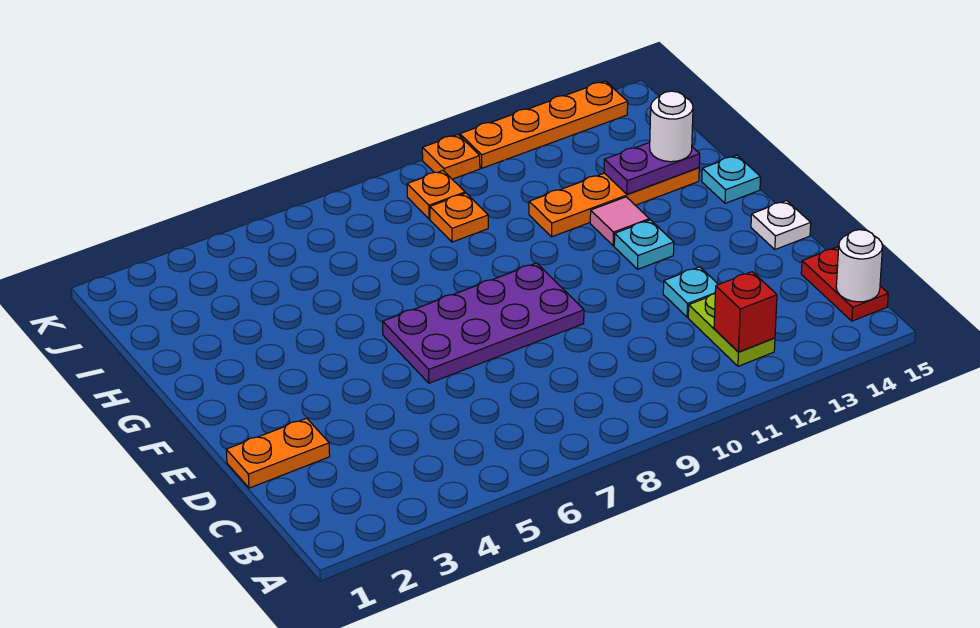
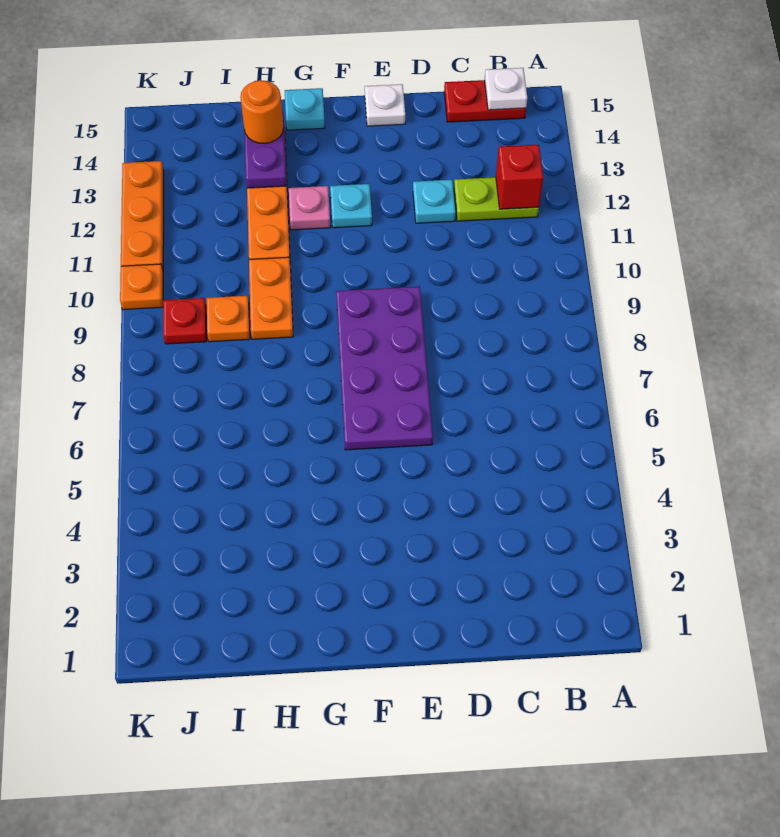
white 1x1 round brick [836,230,882,302] -> white 1x1 plate [485,68,527,110]
orange 1x2 plate [226,418,330,488] -> orange 1x2 plate moved to [249,257,293,339]
pink 1x1 tile [590,197,649,246] -> pink 1x1 plate [289,186,330,230]
white 1x1 round brick [650,91,693,162] -> orange 1x1 round brick [240,80,284,144]
orange 1x1 plate [407,171,465,219] -> red 1x1 plate [163,298,207,344]
orange 1x4 plate [460,81,628,168] -> orange 1x3 plate [121,161,164,269]

